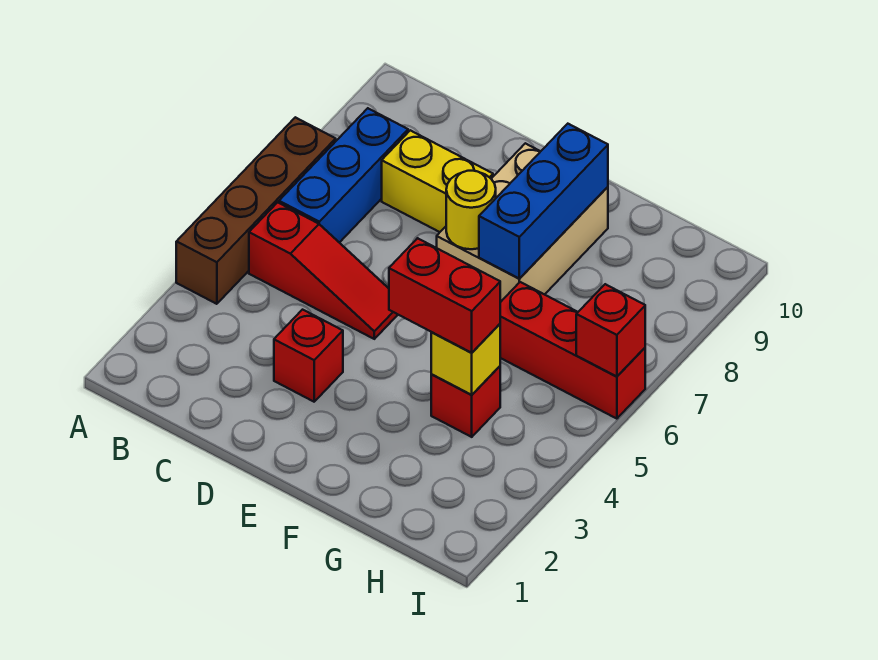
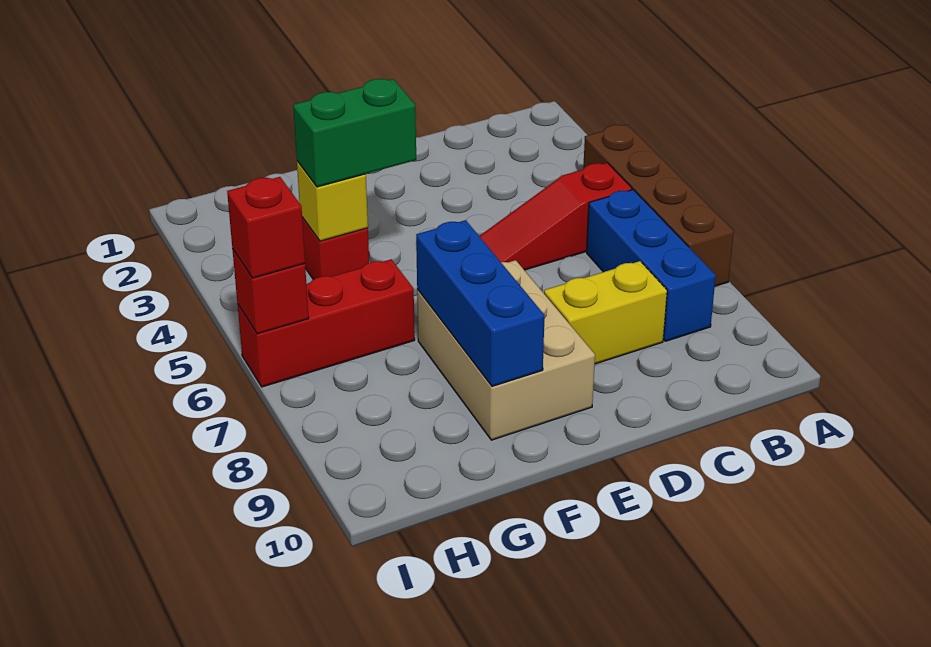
red 1x1 brick [274,310,343,402] -> red 1x1 brick moved to [227,177,305,278]
yellow 1x1 round brick [446,171,496,249] -> none
red 1x2 brick [389,238,500,353] -> green 1x2 brick [293,79,416,187]

